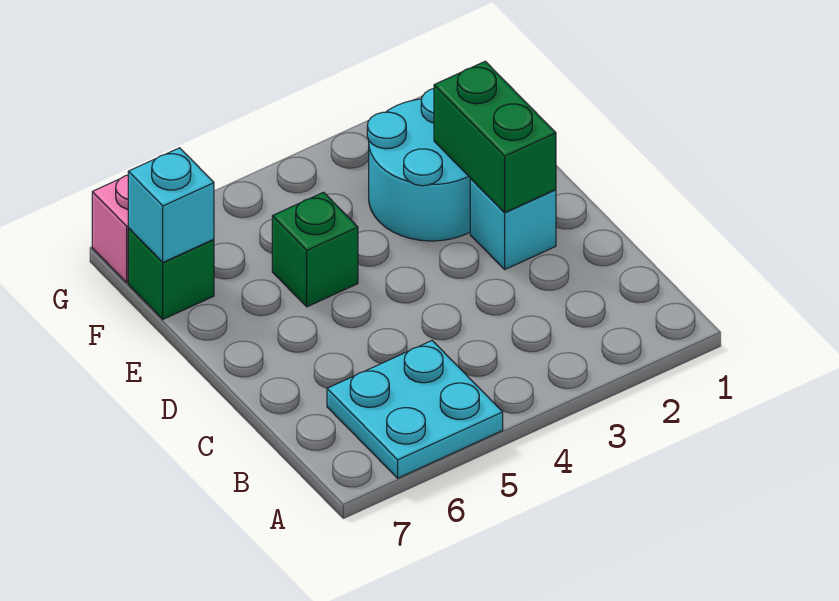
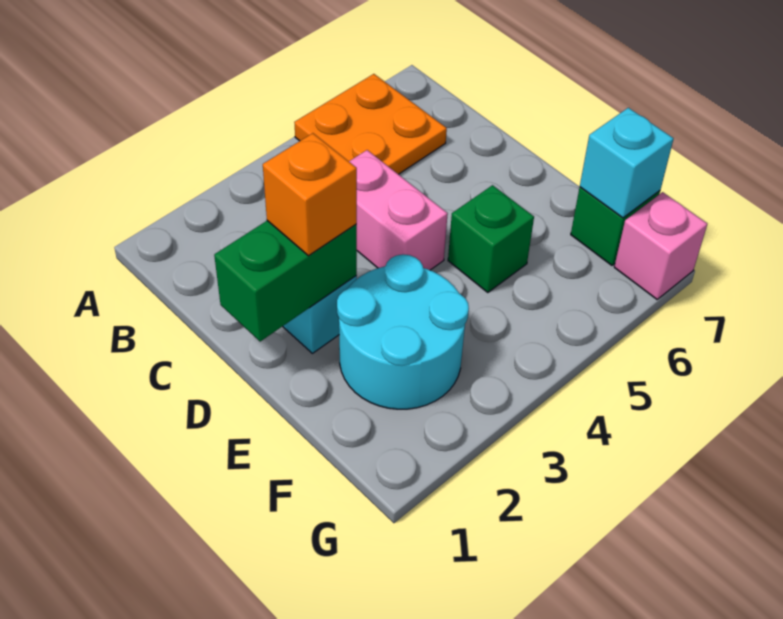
cyan 2x2 plate [327,341,503,478] -> orange 2x2 plate [294,74,447,174]
none -> pink 1x2 brick [349,150,448,270]
green 1x2 brick [434,61,556,212] -> green 1x2 brick turned to [214,221,357,342]
none -> orange 1x1 brick [263,133,357,256]

